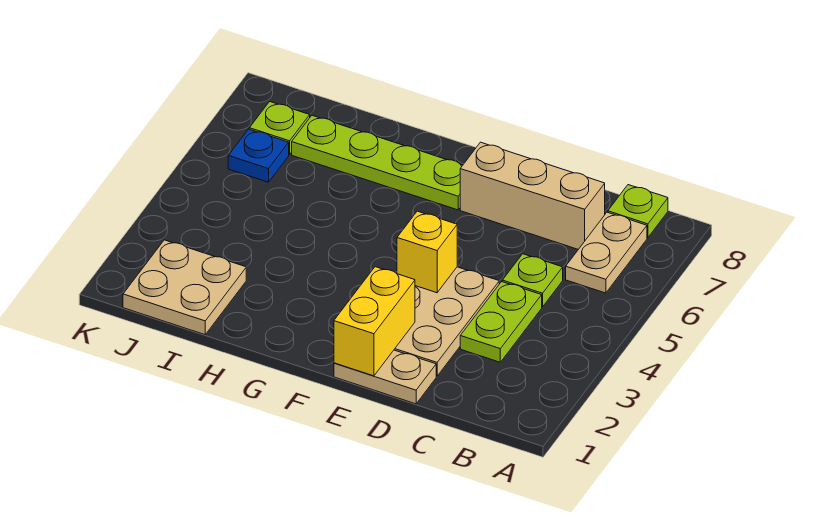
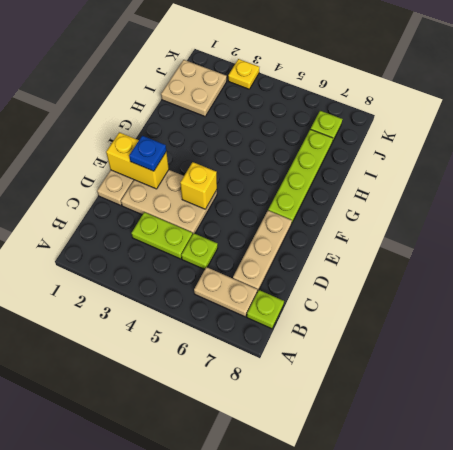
tan 1x3 brick [460,142,605,249] -> tan 1x3 plate [233,211,292,292]
blue 1x1 plate [228,129,289,182] -> blue 1x1 plate moved to [129,136,166,171]
none -> yellow 1x1 plate [228,59,259,89]

